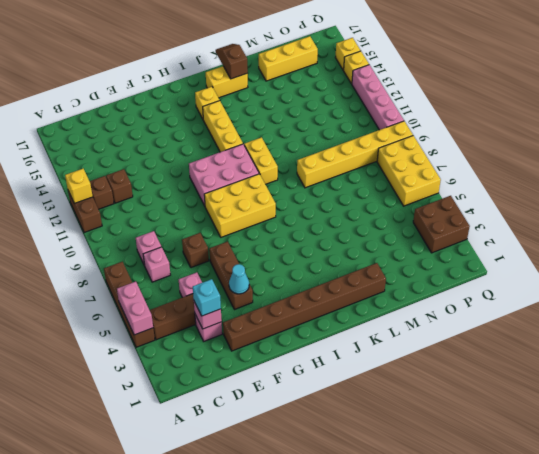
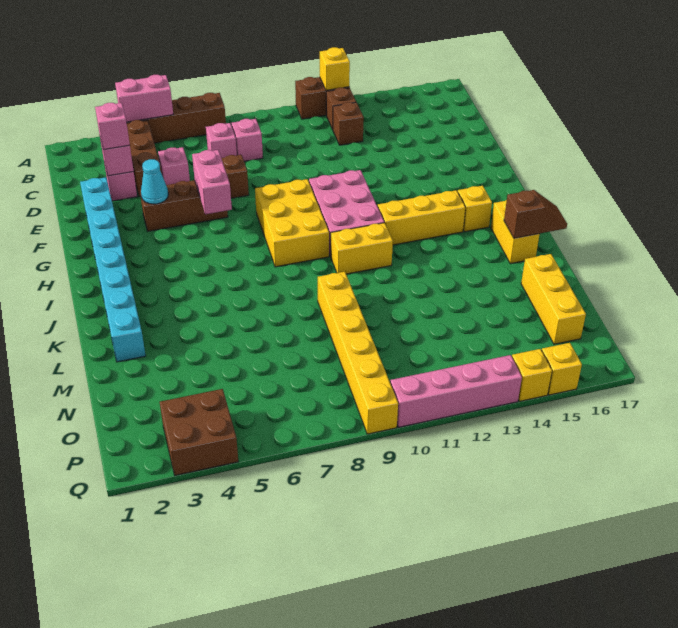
cyan 1x1 brick [193,279,221,316] -> pink 1x1 brick [95,103,130,150]
brown 1x8 brick [223,263,386,351] -> cyan 1x8 brick [80,177,146,362]
none -> pink 1x2 brick [192,150,232,214]
yellow 2x3 brick [377,136,441,206] -> none

